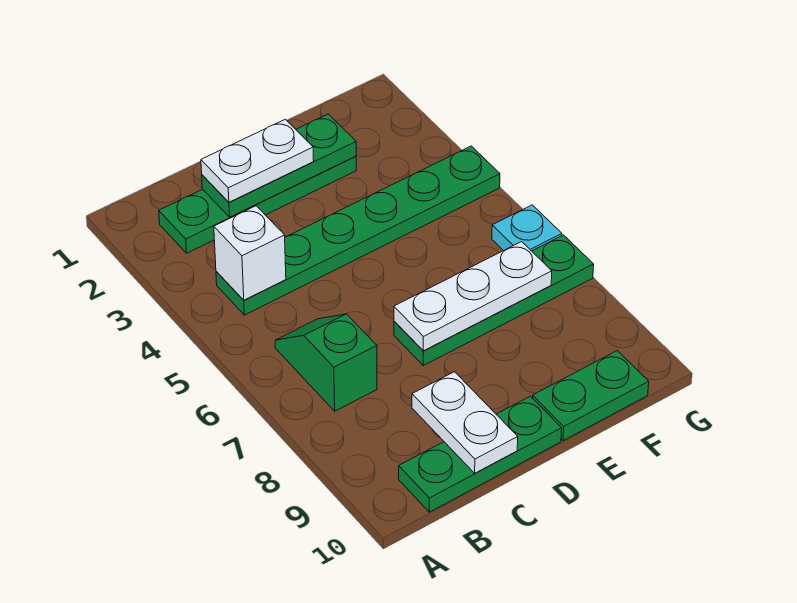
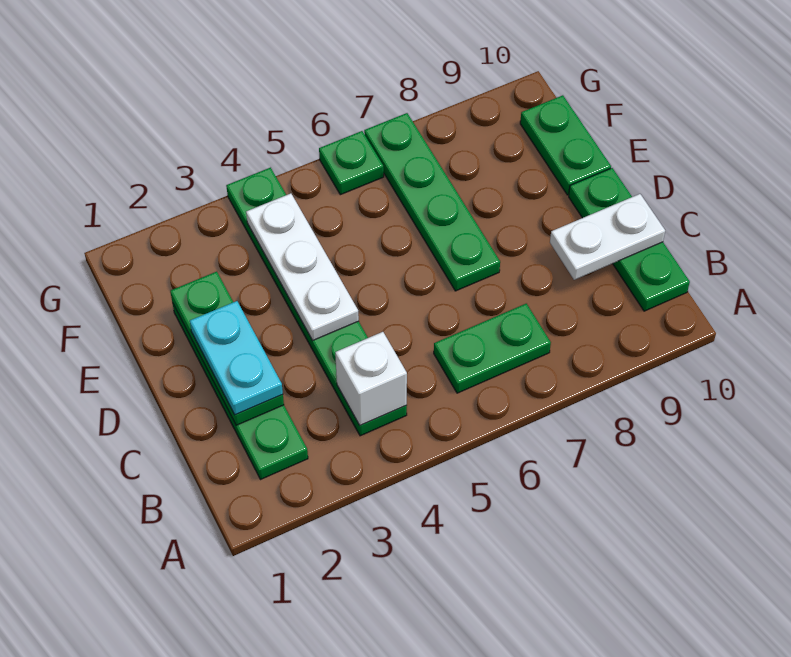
green 1x2 slope [275,314,377,411] -> green 1x2 plate [434,304,551,393]
white 1x2 plate [201,119,314,202] -> cyan 1x2 plate [190,301,283,415]
white 1x3 plate [394,242,552,351] -> white 1x3 plate moved to [246,193,359,340]
cyan 1x1 plate [492,205,562,251] -> green 1x1 plate [319,131,384,195]

